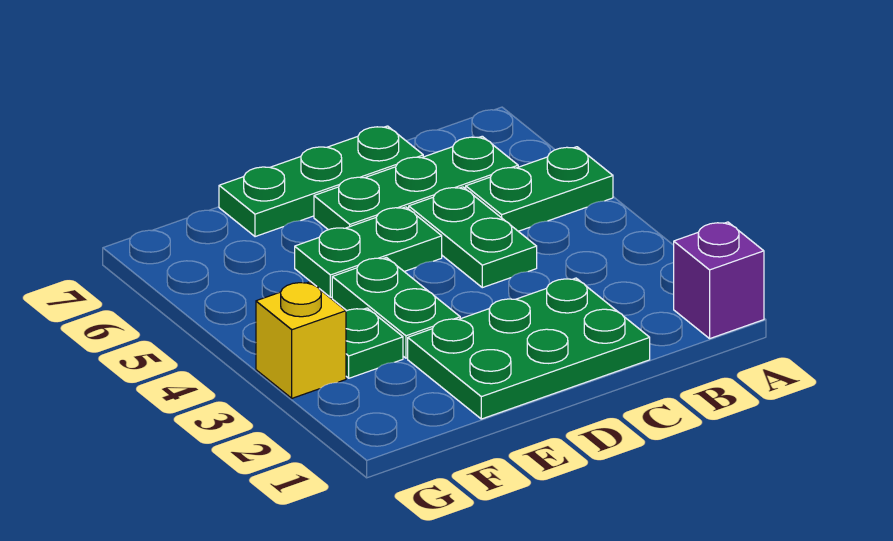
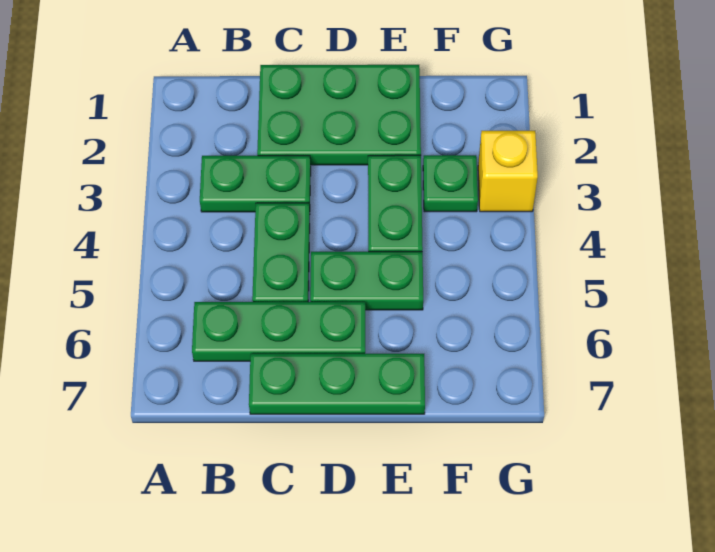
purple 1x1 brick [674,222,764,338] -> none
green 1x2 plate [466,147,613,231] -> green 1x2 plate moved to [200,156,311,212]

